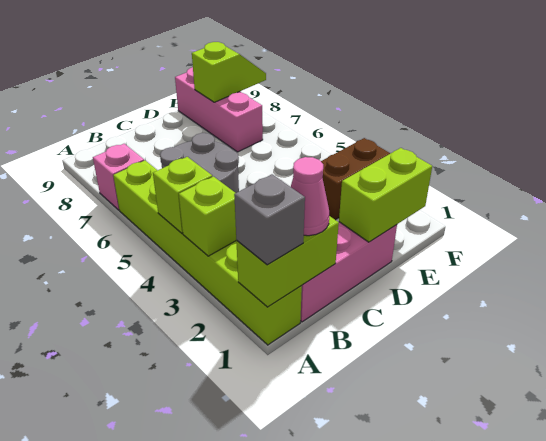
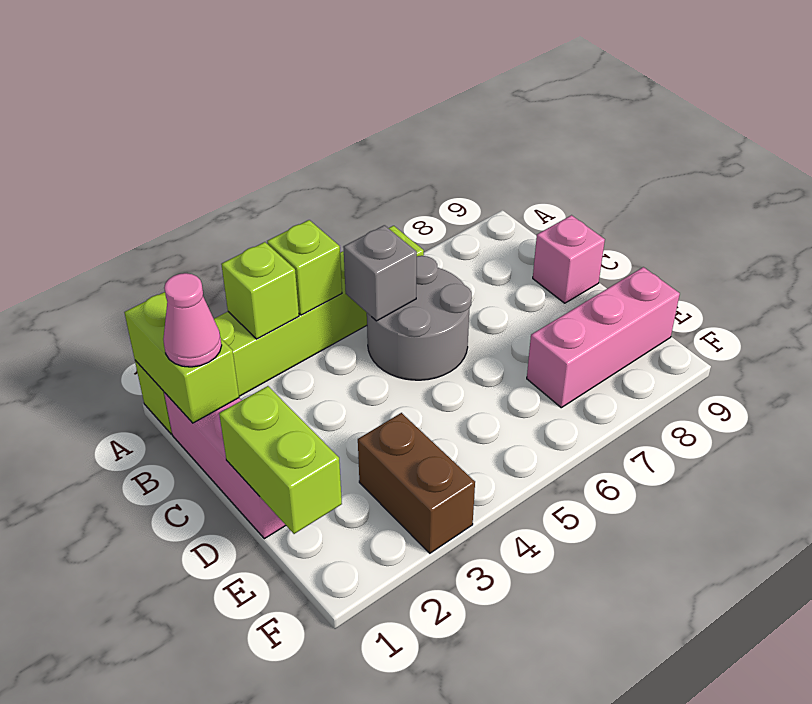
grey 1x1 brick [234,174,305,265] -> grey 1x1 brick moved to [343,225,417,321]
pink 1x1 brick [93,144,144,210] -> pink 1x1 brick moved to [533,215,605,303]
lime 1x2 slope [192,42,266,102] -> none

